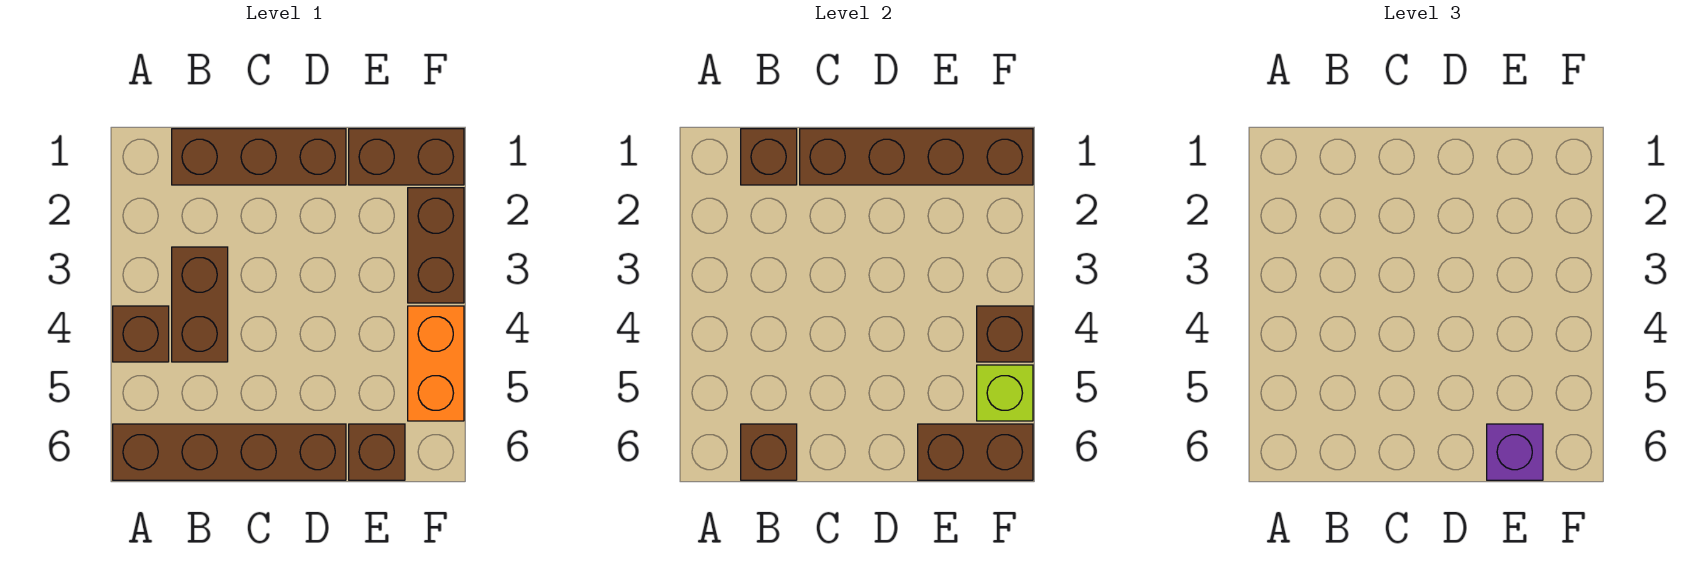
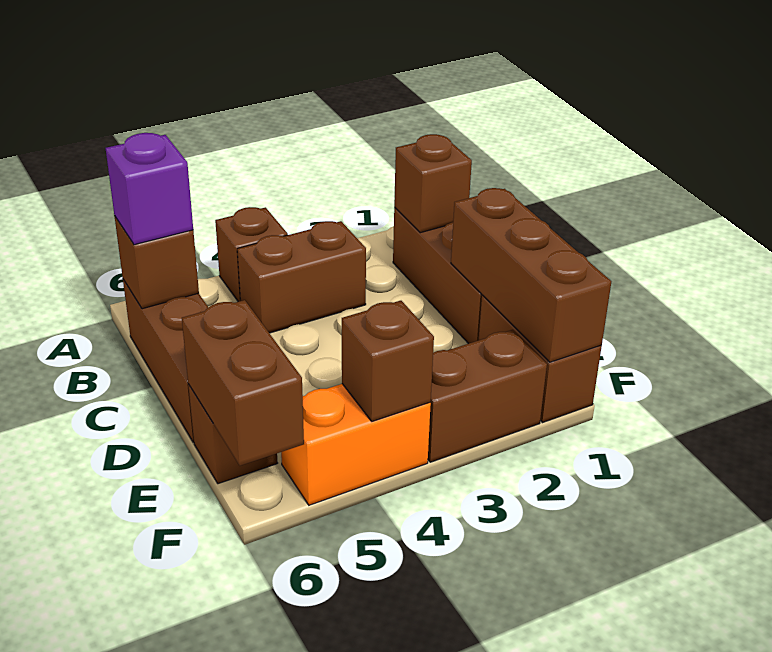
brown 1x4 brick [113,424,346,480] -> brown 1x3 brick [123,279,208,442]
brown 1x4 brick [800,129,1033,185] -> brown 1x3 brick [451,188,611,362]
purple 1x1 brick [1487,424,1543,480] -> purple 1x1 brick moved to [106,133,193,245]
lime 1x1 brick [977,365,1033,421] -> none

